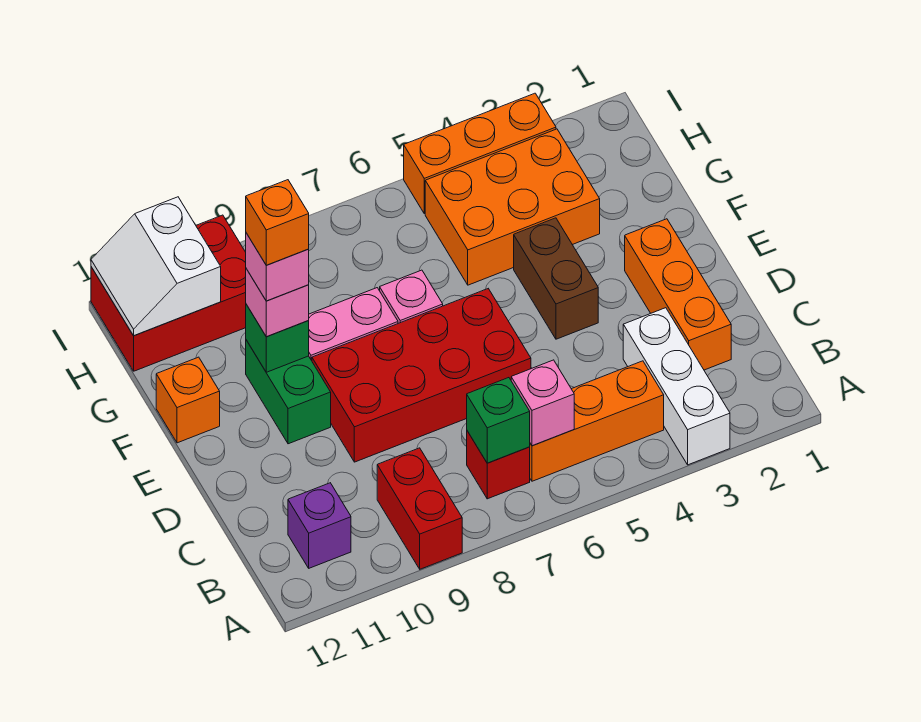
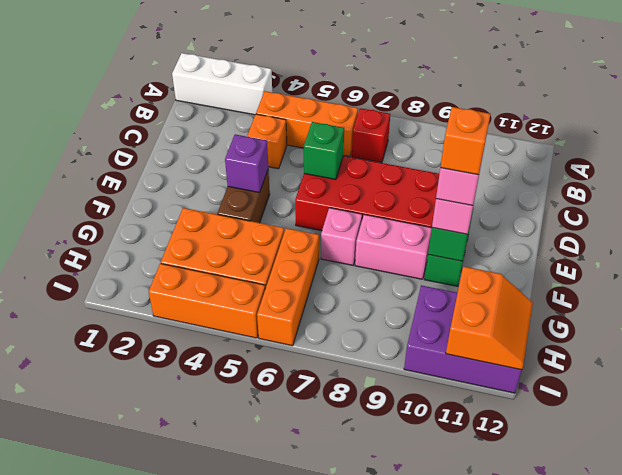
white 1x3 brick [623,308,730,465] -> white 1x3 brick turned to [172,53,272,115]
red 1x2 brick [377,448,462,569] -> none
pink 1x1 brick [511,360,574,446] -> none
green 1x1 brick [467,378,530,463] -> green 1x1 brick moved to [304,122,344,180]
purple 1x1 brick [288,483,351,568] -> purple 1x1 brick moved to [225,135,268,193]
orange 1x3 brick [625,219,731,370] -> orange 1x3 brick moved to [257,228,319,346]
orange 1x1 brick [156,357,220,443] -> orange 1x1 brick moved to [247,114,287,169]
red 2x3 brick [91,215,246,371] -> purple 2x3 brick [404,285,522,393]
white 2x2 slope [91,197,221,336] -> orange 2x2 slope [446,266,533,370]

